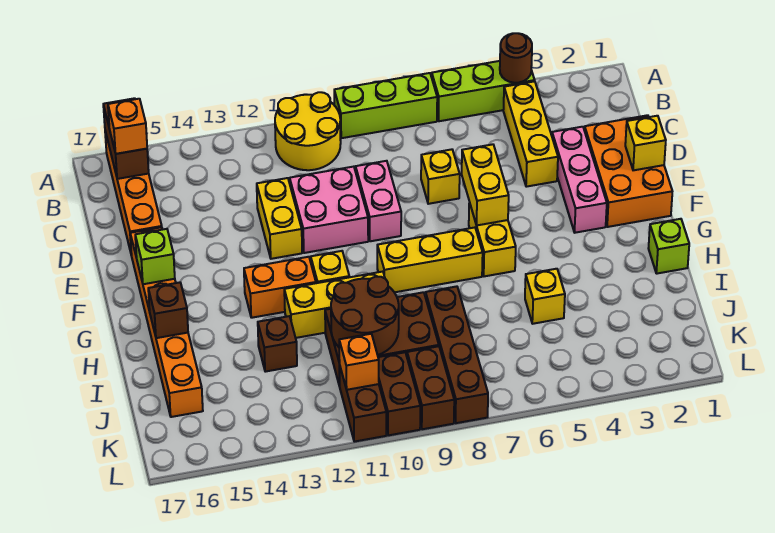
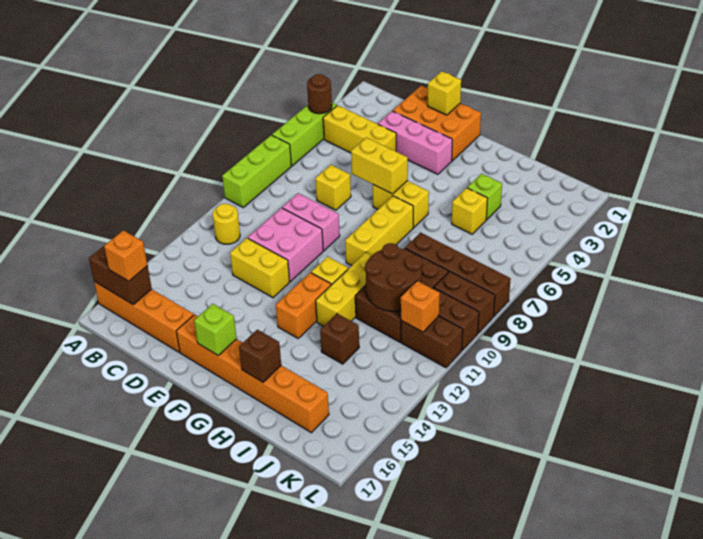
yellow 2x2 round brick [275,92,341,170] -> yellow 1x1 round brick [213,204,240,244]
lime 1x1 brick [648,219,689,274] -> lime 1x1 brick moved to [467,174,502,220]

